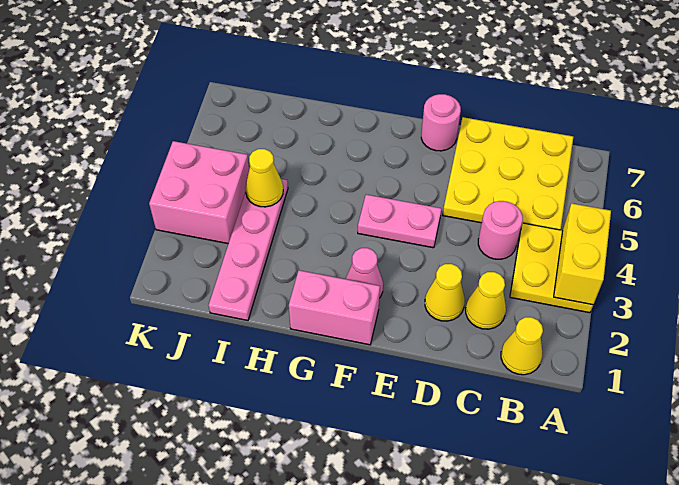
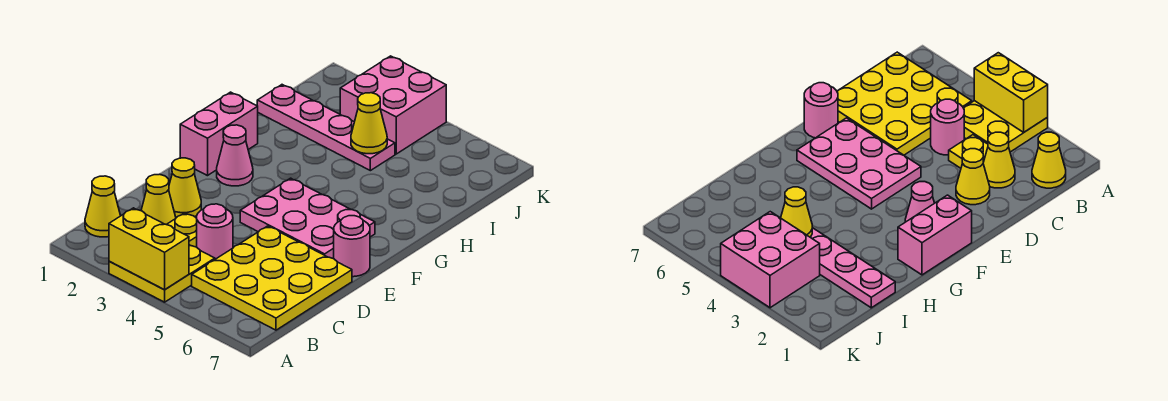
none -> yellow 1x1 plate [167,213,197,247]
pink 1x2 plate [358,195,441,248] -> pink 2x3 plate [240,178,375,259]

